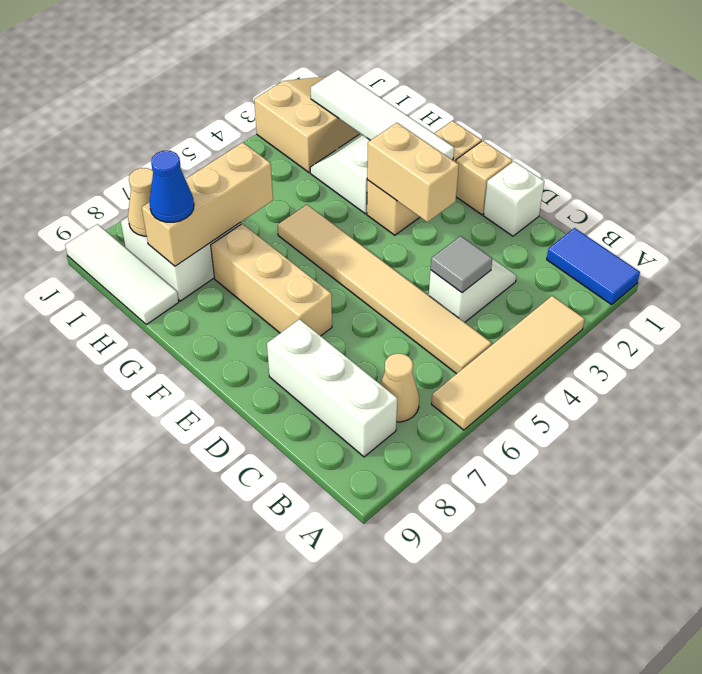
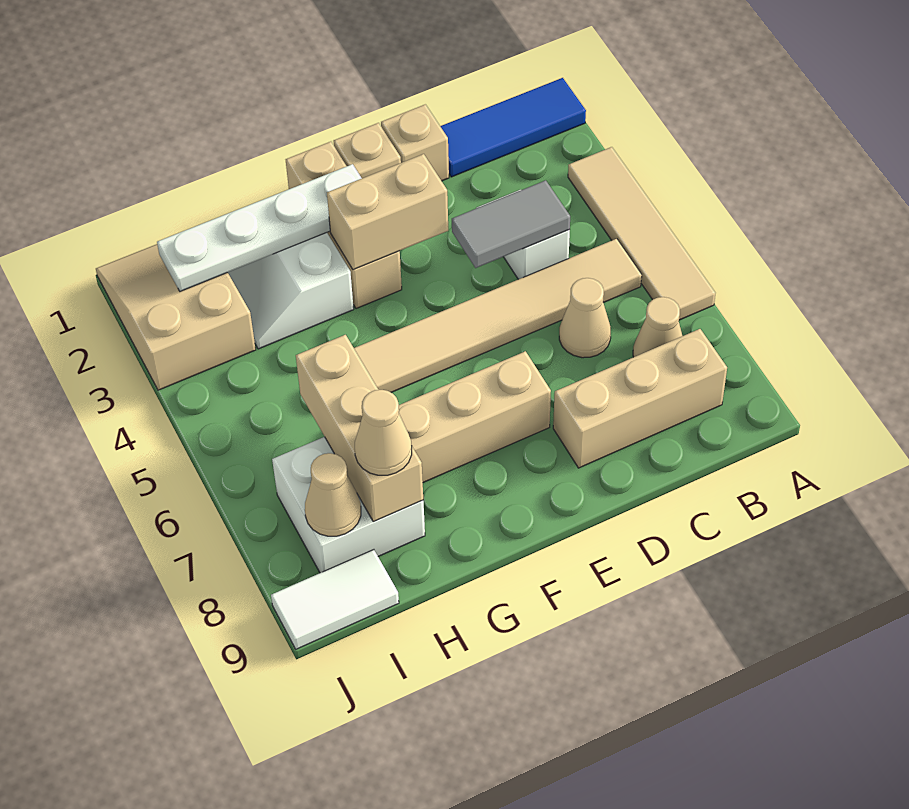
blue 1x2 tile [547,228,640,305] -> blue 1x3 tile [440,78,586,177]
white 1x3 brick [267,319,397,457] -> tan 1x3 brick [553,329,727,468]
grey 1x1 tile [431,236,492,293] -> grey 1x2 tile [452,180,570,268]
none -> tan 1x1 cone [559,278,611,358]
white 1x1 brick [483,161,544,236] -> tan 1x1 brick [381,104,449,181]
white 1x4 tile [311,70,454,160] -> white 1x4 plate [157,164,362,291]
blue 1x1 cone [149,151,194,222] -> tan 1x1 cone [355,390,412,475]
white 1x3 tile [65,224,179,325] -> white 1x2 tile [271,550,399,649]

